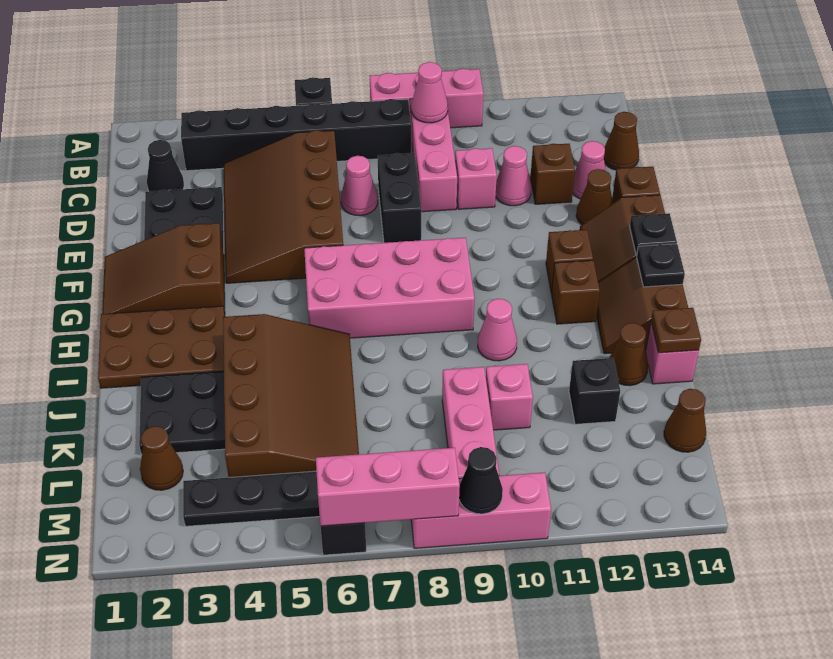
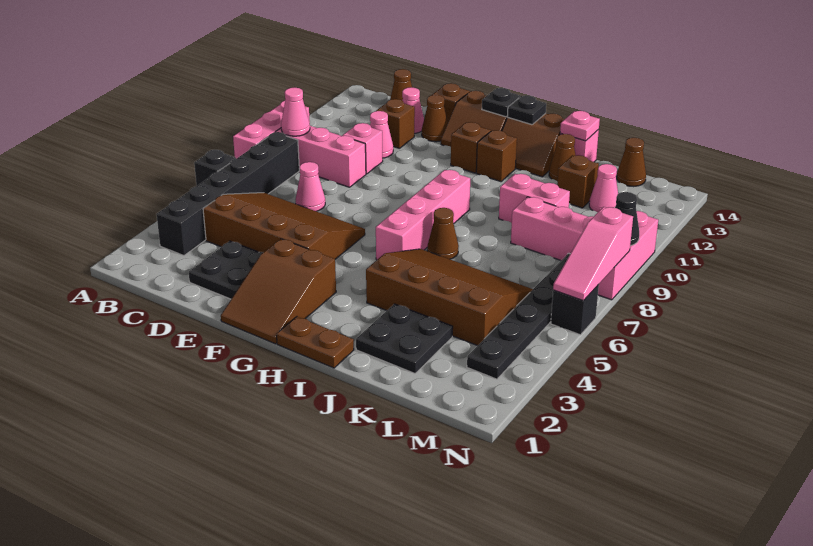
black 1x1 cone [147,140,184,191] -> none
brown 3x4 slope [223,130,343,283] -> brown 3x4 slope turned to [203,193,365,259]
black 1x2 brick [378,153,421,243] -> none
pink 2x4 brick [304,238,474,338] -> pink 1x4 brick [376,170,470,260]
brown 2x3 plate [98,306,225,388] -> brown 1x2 plate [277,317,354,368]
pink 1x1 cone [478,299,517,361] -> pink 1x1 cone moved to [589,164,618,212]
brown 1x1 plate [651,308,701,353] -> pink 1x1 plate [560,111,600,141]
pink 1x1 brick [486,364,533,430] -> pink 1x2 brick [499,174,570,223]
black 1x1 brick [569,358,620,424] -> brown 1x1 brick [557,155,599,208]
brown 1x1 cone [140,426,183,490] -> brown 1x1 cone moved to [427,208,459,259]
pink 1x3 brick [316,448,460,526] -> pink 1x3 slope [553,207,633,301]

